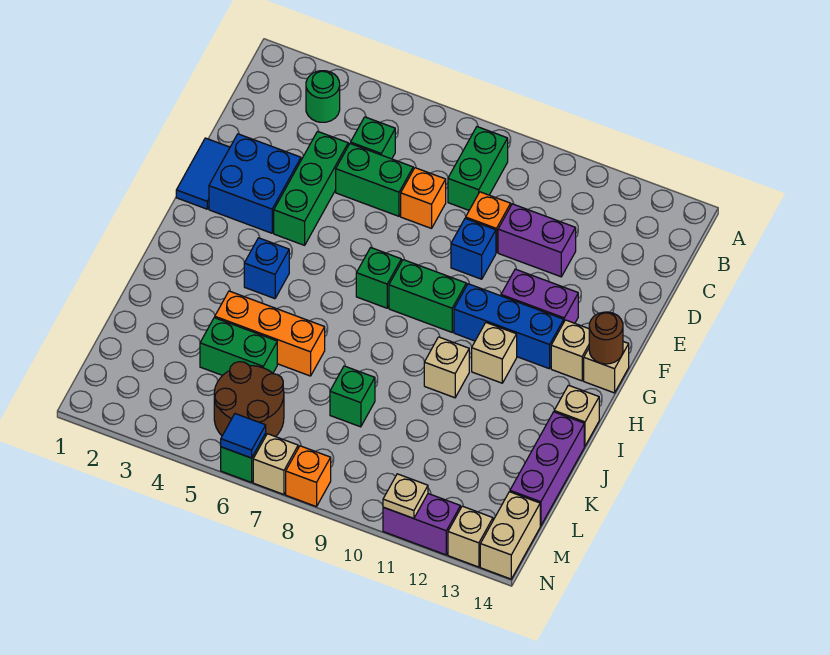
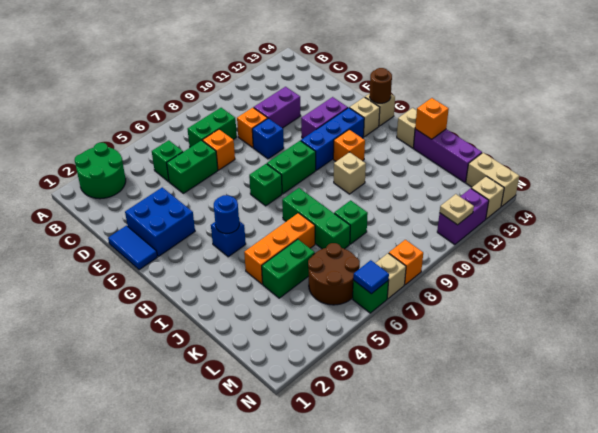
green 1x1 round brick [306,71,340,122] -> green 2x2 round brick [75,143,126,199]
green 1x2 brick [448,127,508,210] -> green 1x2 brick turned to [188,108,237,147]
green 1x3 brick [274,131,348,245] -> green 1x3 brick moved to [282,188,350,249]
none -> blue 1x1 round brick [214,195,239,233]
tan 1x1 brick [472,323,517,383] -> orange 1x1 brick [333,130,365,161]
none -> orange 1x1 brick [415,98,449,139]

